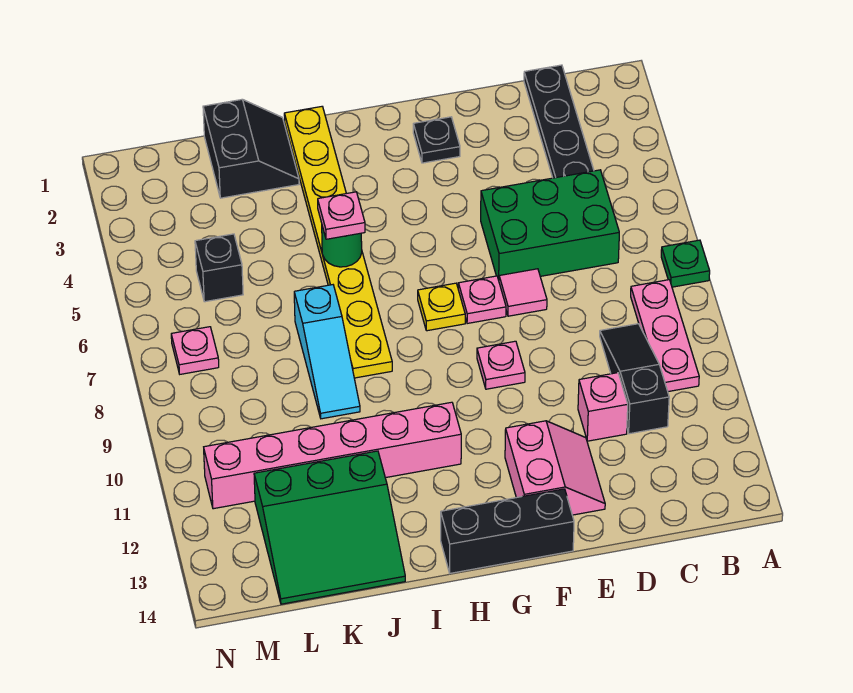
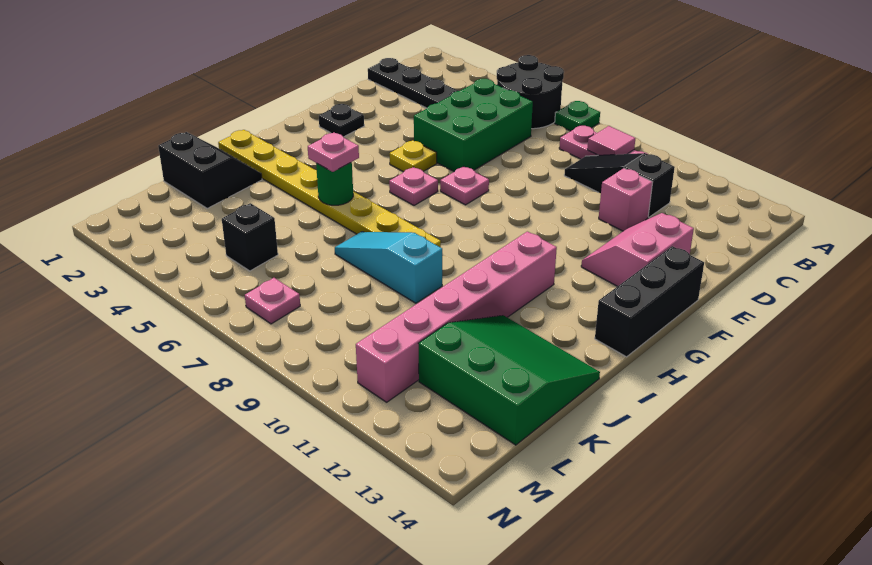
none -> black 2x2 round brick [497,55,564,129]
pink 1x1 tile [499,269,547,316] -> pink 1x1 tile moved to [587,126,635,155]
pink 2x2 slope [505,421,605,515] -> pink 2x2 slope turned to [581,213,694,286]
pink 1x1 plate [477,341,525,389] -> pink 1x1 plate moved to [389,167,438,206]
yellow 1x1 plate [418,283,465,331] -> yellow 1x1 plate moved to [390,140,437,172]
cyan 1x3 slope [294,285,360,419] -> cyan 1x3 slope turned to [335,232,442,303]
green 3x3 slope [254,451,405,604] -> green 3x3 slope turned to [418,315,600,445]

